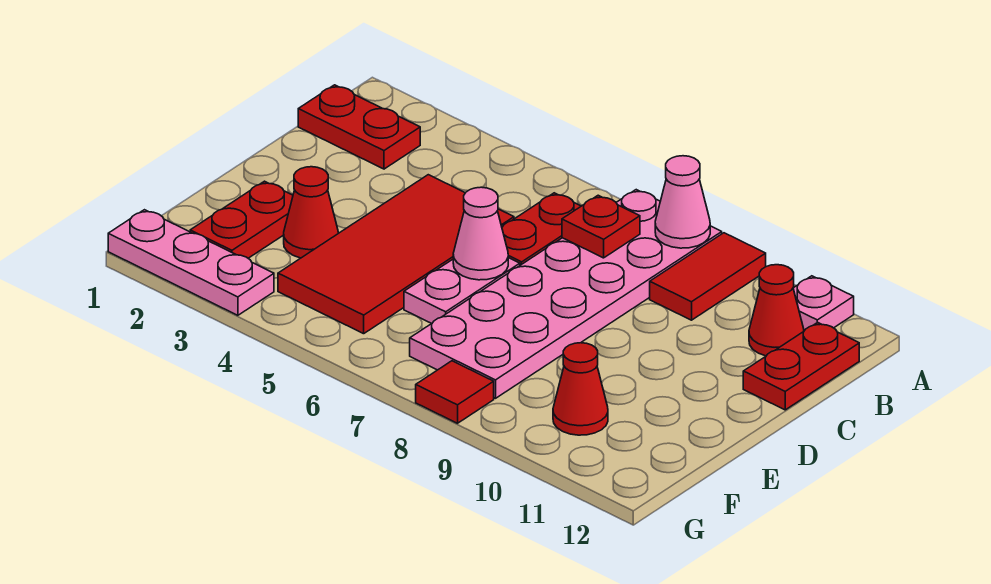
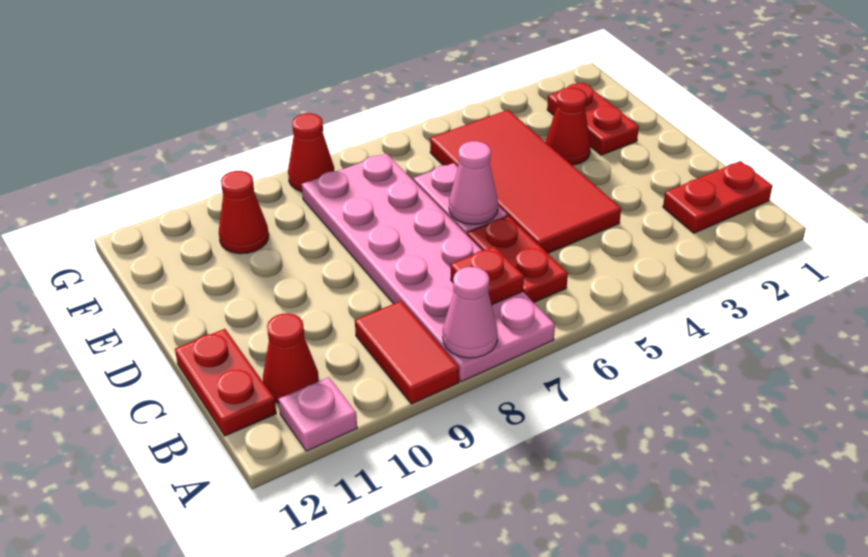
pink 1x3 plate [108,210,274,315] -> none
red 1x1 tile [416,361,494,423] -> red 1x1 cone [288,113,334,191]

